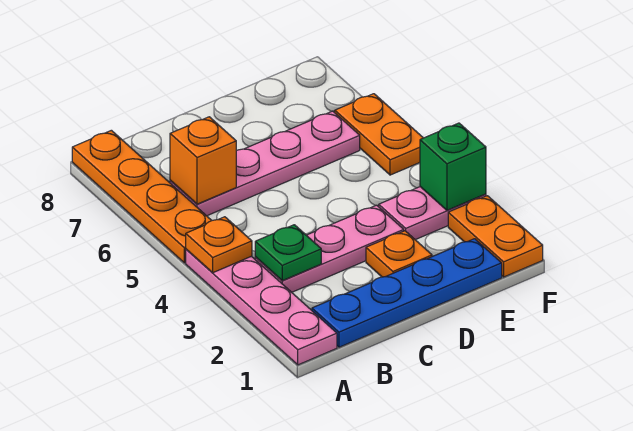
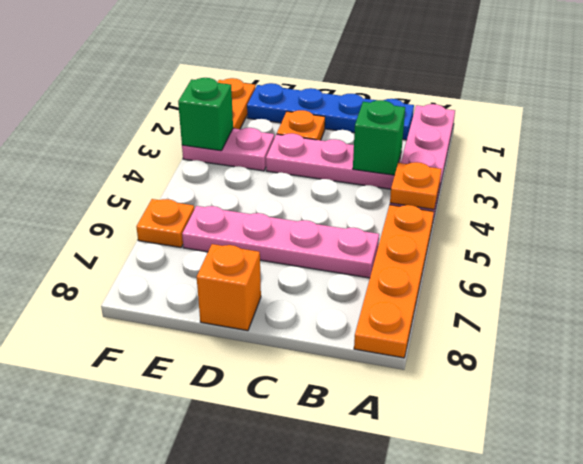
green 1x1 plate [255,225,321,281] -> green 1x1 brick [353,100,405,175]
orange 1x1 brick [170,117,236,204] -> orange 1x1 brick moved to [197,244,261,331]
orange 1x2 plate [334,94,423,175] -> orange 1x1 plate [137,199,194,247]

